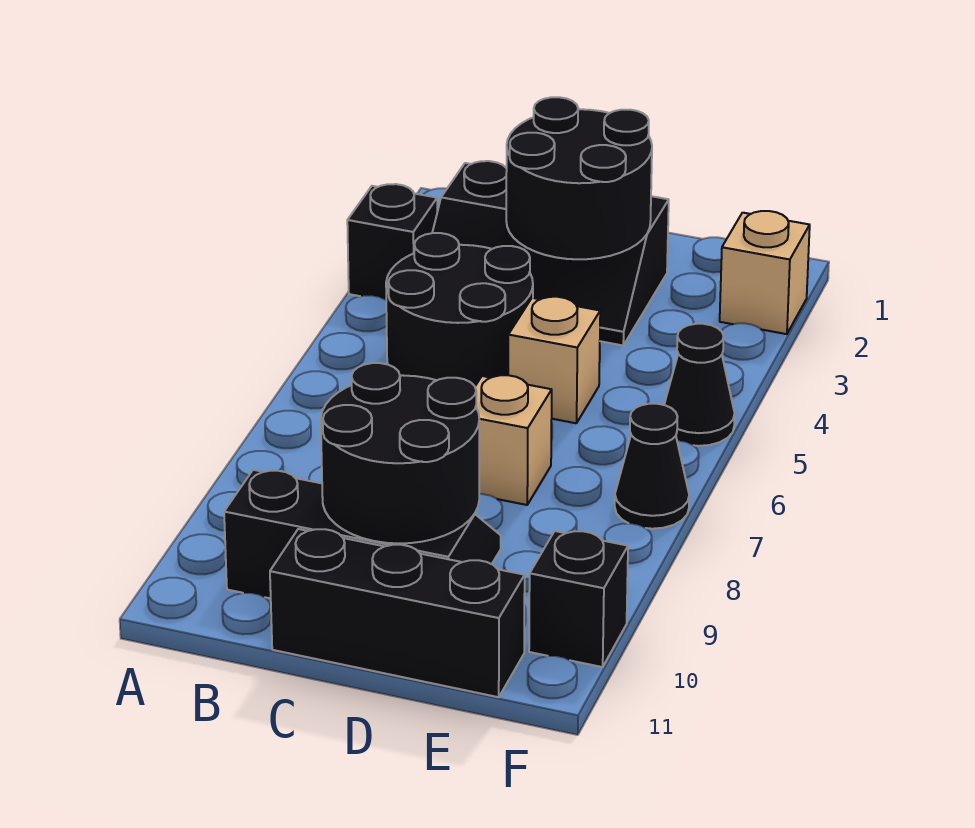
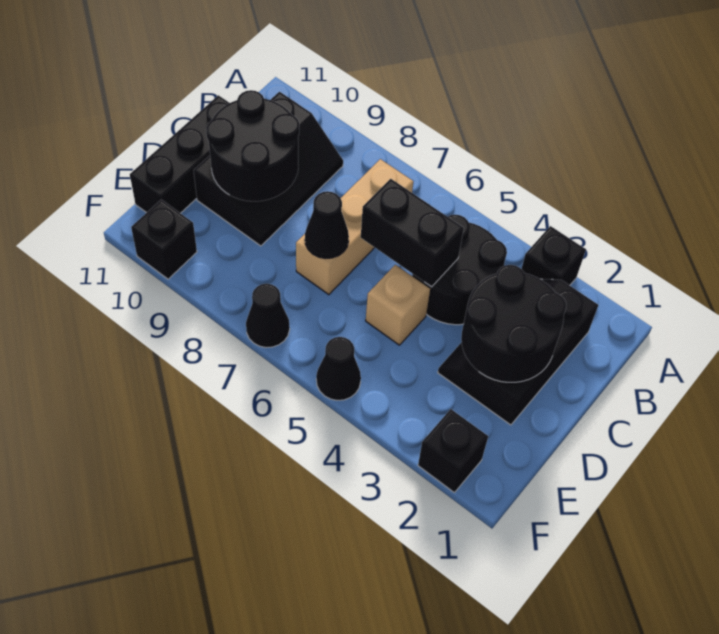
none -> black 1x2 brick [361,179,464,287]
tan 1x1 brick [475,375,552,505] -> tan 1x3 brick [296,159,413,295]
none -> black 1x1 cone [305,191,349,258]
tan 1x1 brick [720,211,810,334] -> black 1x1 brick [418,409,488,493]

